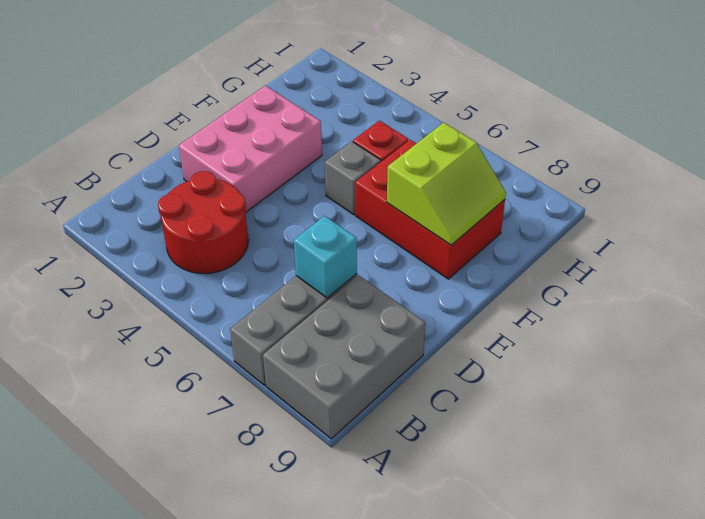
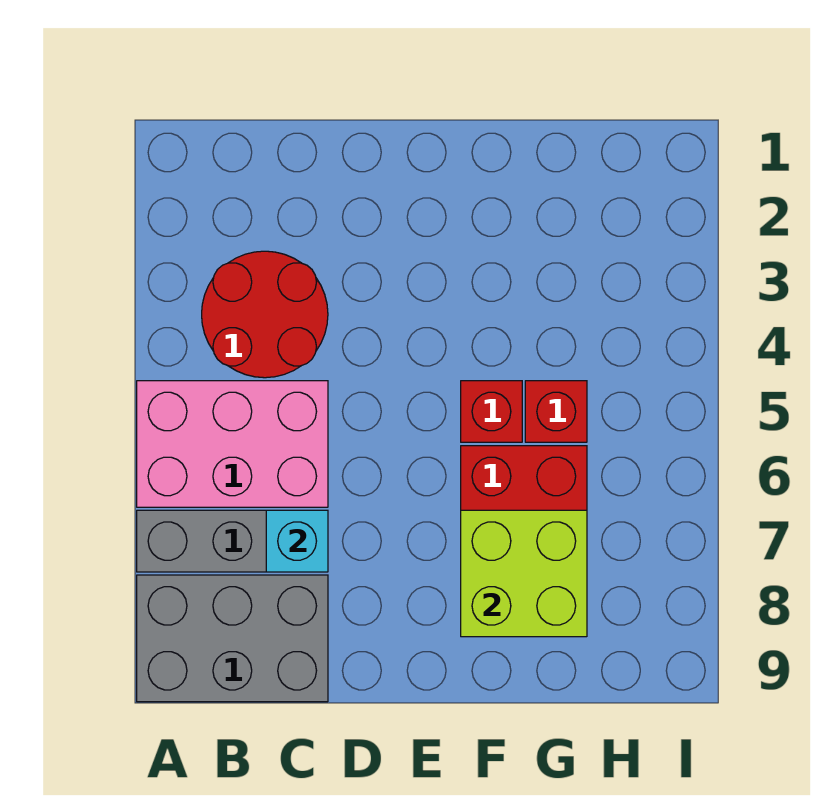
pink 2x3 brick [179,86,322,213] -> pink 2x3 brick moved to [137,381,328,507]
grey 1x1 brick [325,141,381,215] -> red 1x1 brick [461,381,522,442]
lime 2x2 slope [387,123,506,245] -> lime 2x2 brick [461,510,587,637]

